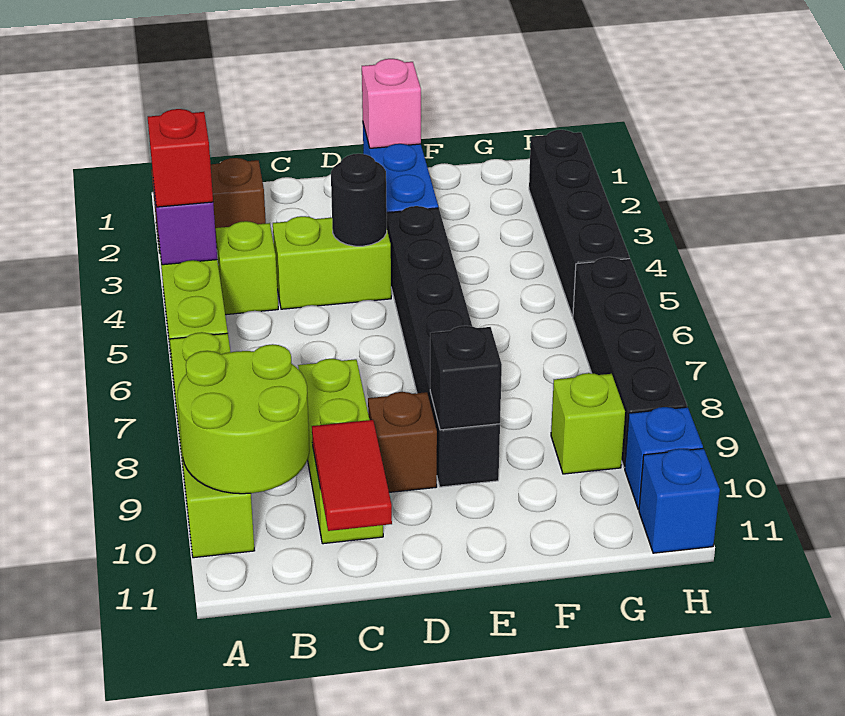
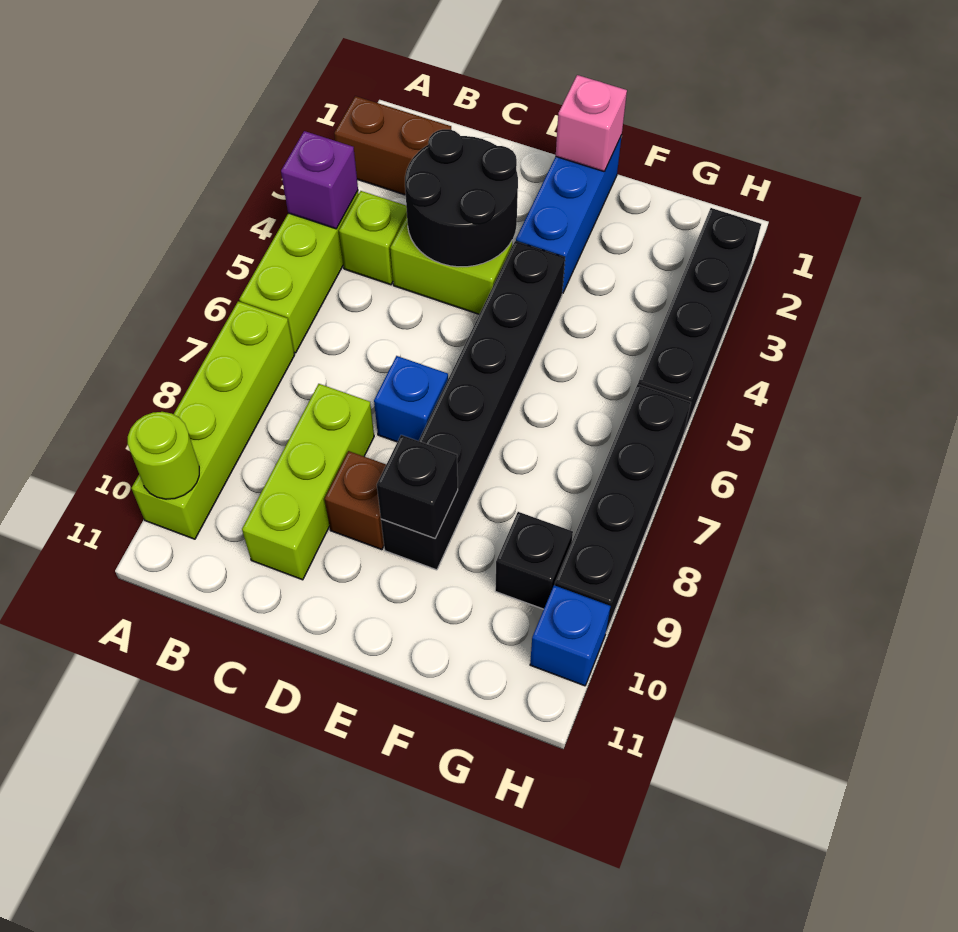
red 1x1 brick [148,109,213,207] -> none
lime 2x2 round brick [177,344,310,494] -> lime 1x1 round brick [128,412,199,499]
red 1x2 tile [312,420,392,531] -> none
black 1x1 round brick [331,154,387,246] -> black 2x2 round brick [405,129,518,267]
lime 1x1 brick [551,373,625,474] -> black 1x1 brick [495,512,573,609]
blue 1x1 brick [639,448,720,553] -> blue 1x1 brick moved to [374,356,448,442]

